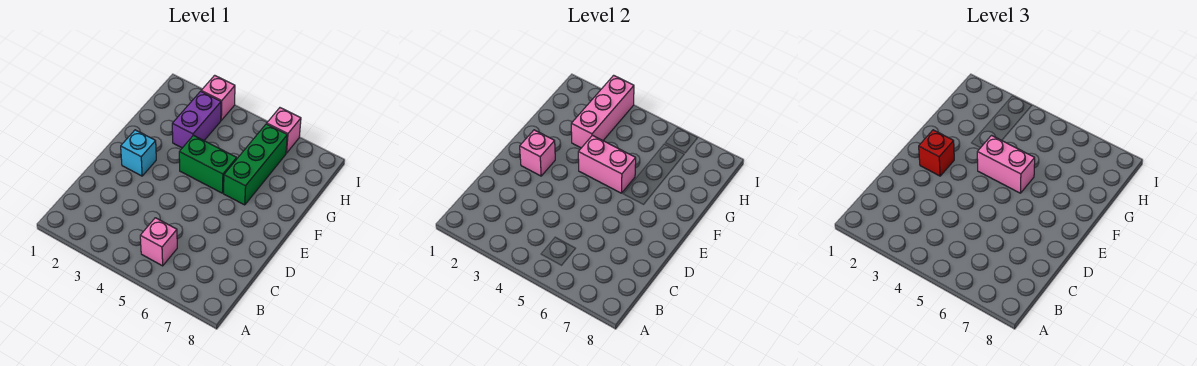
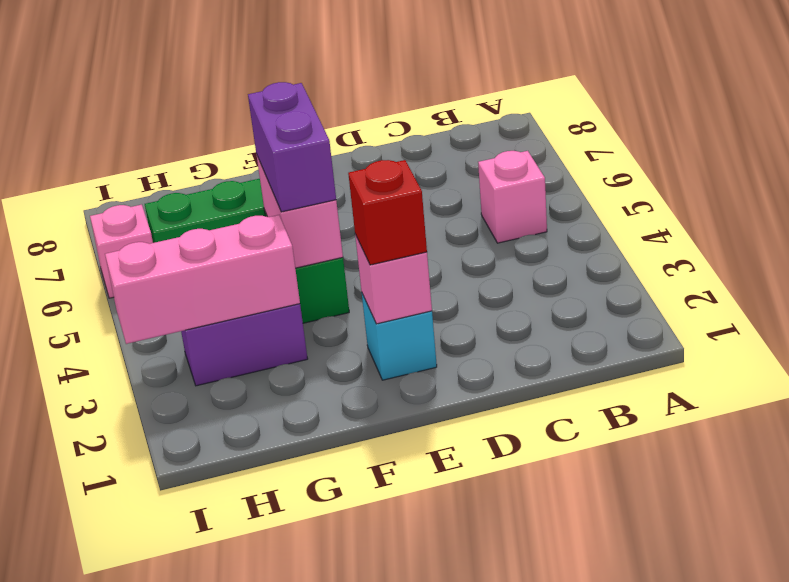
pink 1x2 brick [977,135,1035,193] -> purple 1x2 brick [248,82,336,212]
pink 1x1 brick [201,75,235,120] -> none

